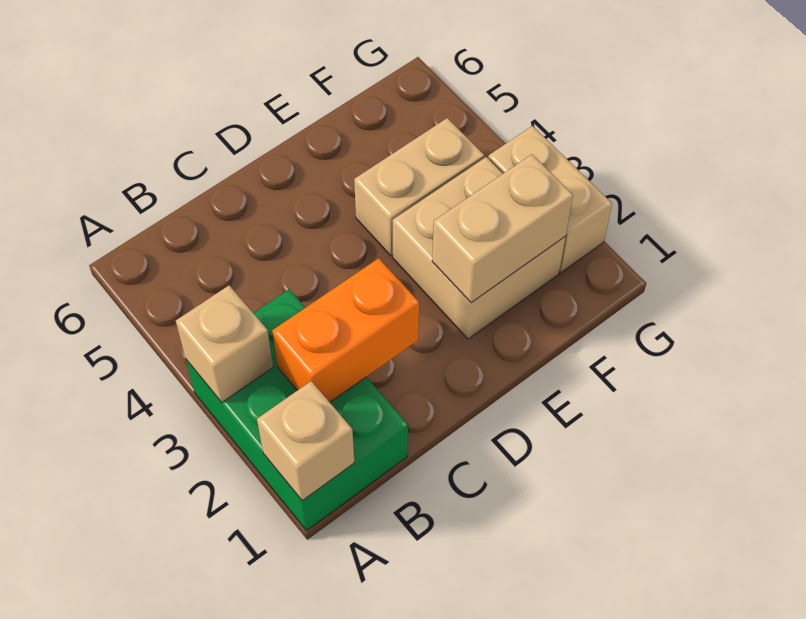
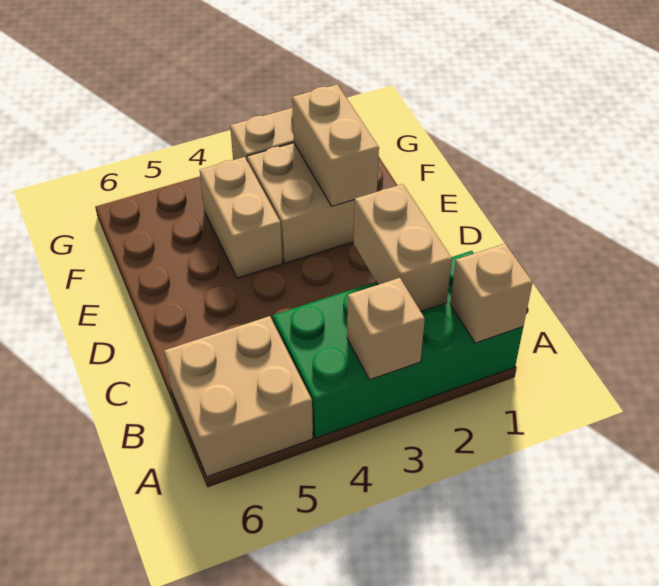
green 2x3 brick [186,289,408,531] -> green 2x4 brick [273,251,523,438]
none -> tan 2x2 brick [164,316,313,477]
orange 1x2 brick [272,258,419,402] -> tan 1x2 brick [354,184,452,311]

